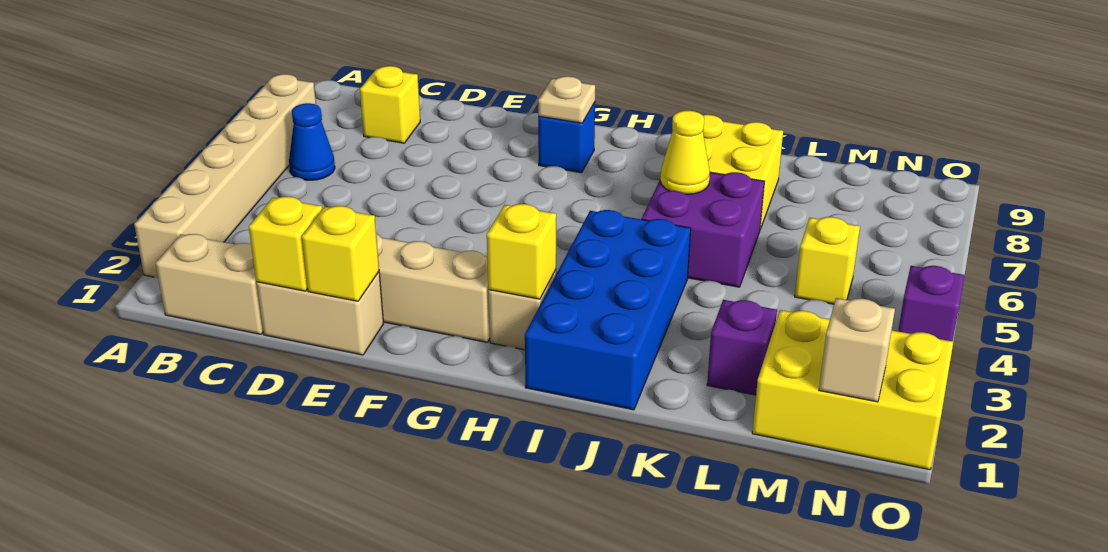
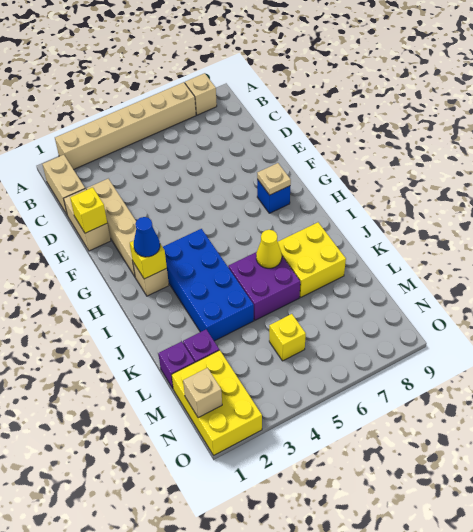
none -> tan 1x1 brick [185,73,217,115]
blue 1x1 cone [289,103,335,180] -> blue 1x1 cone moved to [134,217,160,257]
yellow 1x1 brick [360,66,420,143] -> none
yellow 1x1 brick [249,197,322,291] -> none
blue 2x4 brick [525,210,691,410] -> blue 2x4 brick turned to [163,229,254,341]
purple 1x1 brick [898,266,964,341] -> purple 1x1 brick moved to [158,341,195,389]

